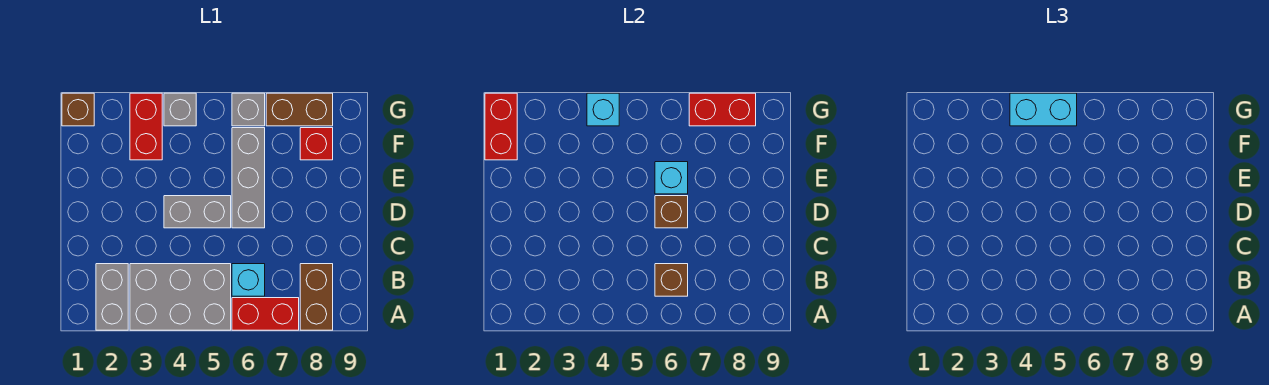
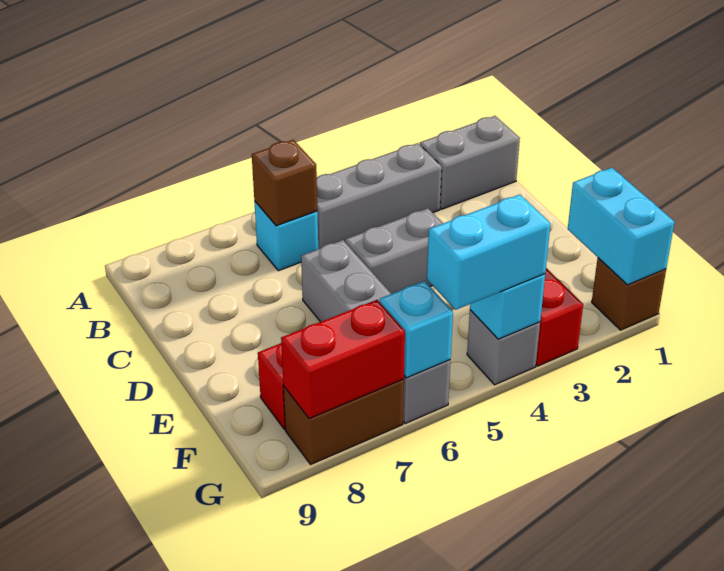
grey 1x2 brick [96,264,128,330] -> grey 1x2 brick turned to [420,116,520,209]
grey 2x3 brick [130,264,231,330] -> grey 1x3 brick [317,143,442,249]
red 1x2 brick [232,298,299,330] -> none
brown 1x2 brick [300,264,333,330] -> none
brown 1x1 brick [655,196,688,228] -> none
cyan 1x1 brick [655,162,688,194] -> cyan 1x1 brick moved to [380,281,453,378]
red 1x2 brick [485,93,517,160] -> cyan 1x2 brick [568,168,674,285]

